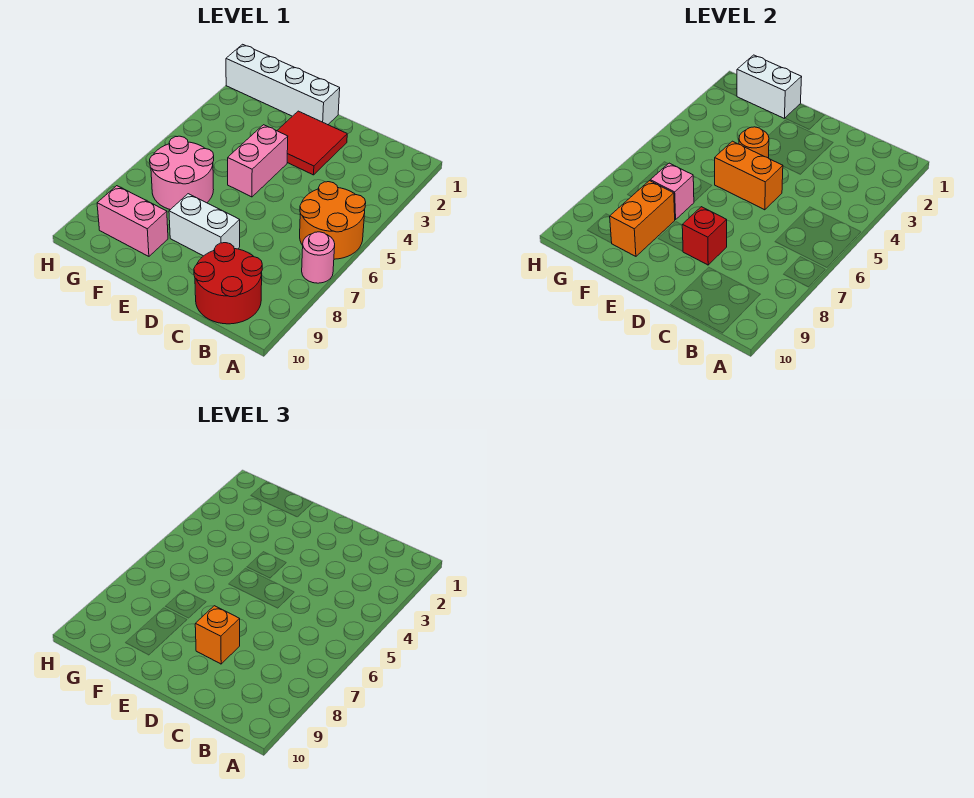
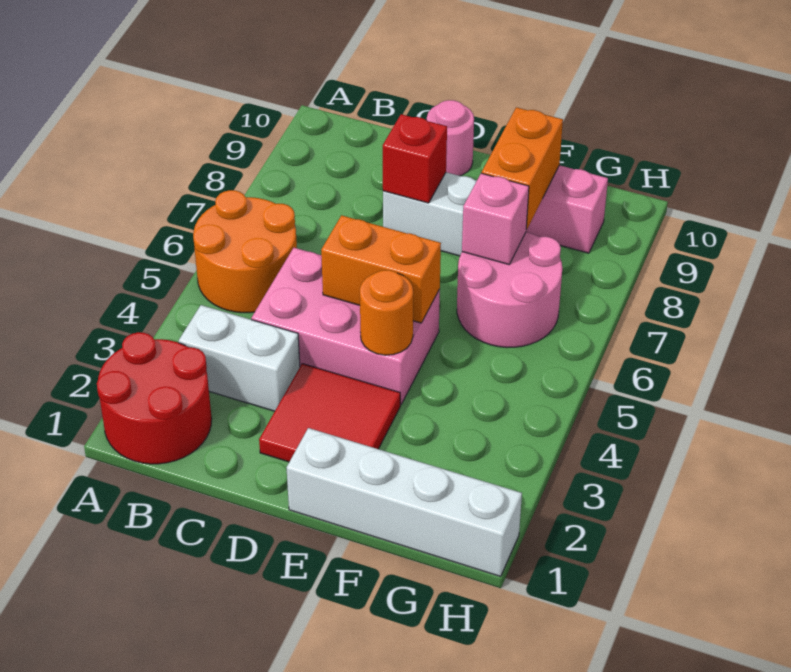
pink 1x1 round brick [302,232,335,283] -> pink 1x1 round brick moved to [427,100,474,176]
red 2x2 round brick [194,243,262,324] -> red 2x2 round brick moved to [97,332,212,464]
orange 1x1 brick [195,606,240,664] -> none
pink 1x2 brick [228,125,288,197] -> pink 2x3 brick [251,248,440,404]
white 1x2 brick [737,55,802,119] -> white 1x2 brick moved to [179,305,300,411]

